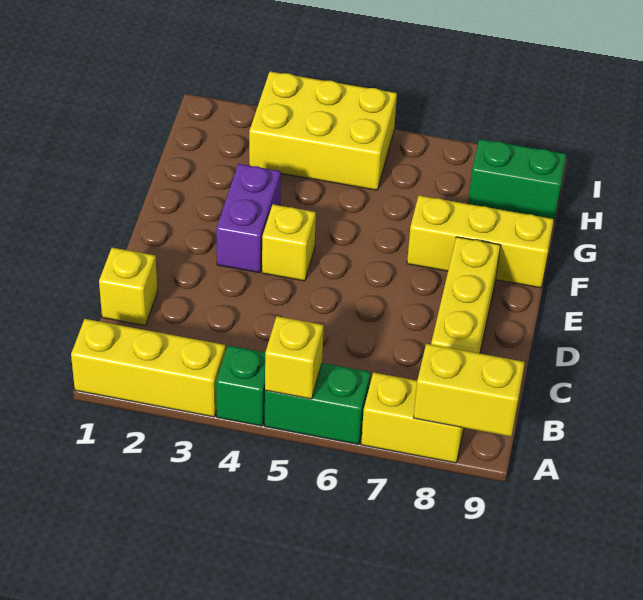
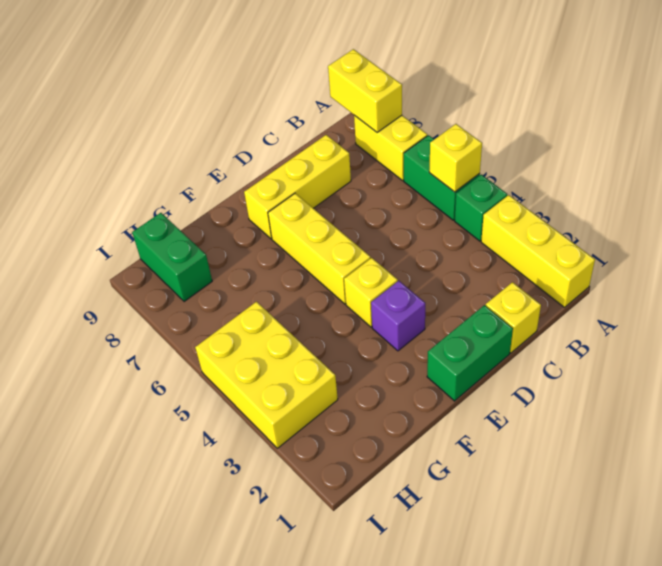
none -> green 1x2 brick [427,305,513,401]
purple 1x2 brick [216,164,281,273] -> purple 1x1 brick [371,281,425,351]
yellow 1x3 brick [407,195,554,288] -> yellow 1x3 brick moved to [268,193,370,304]

